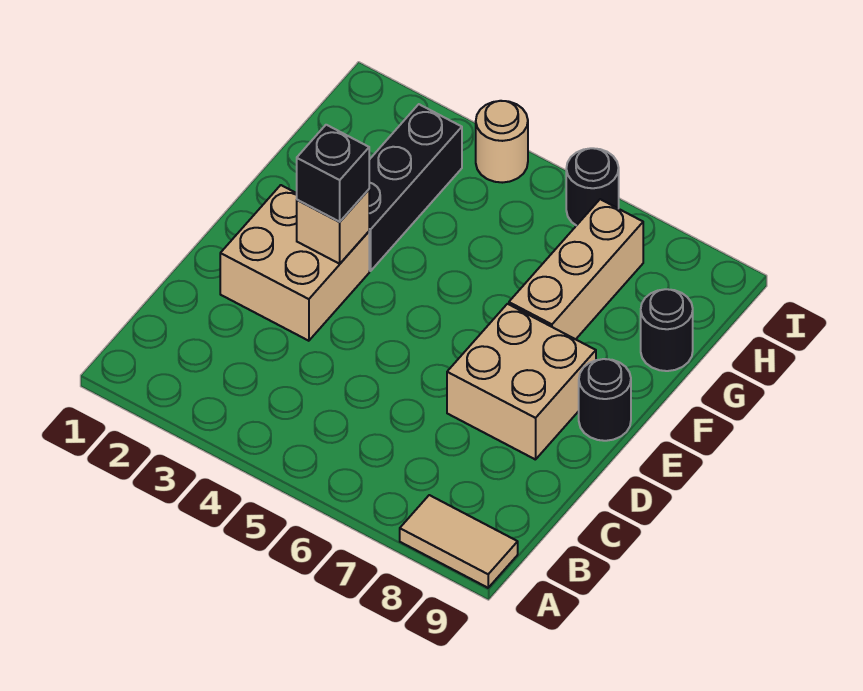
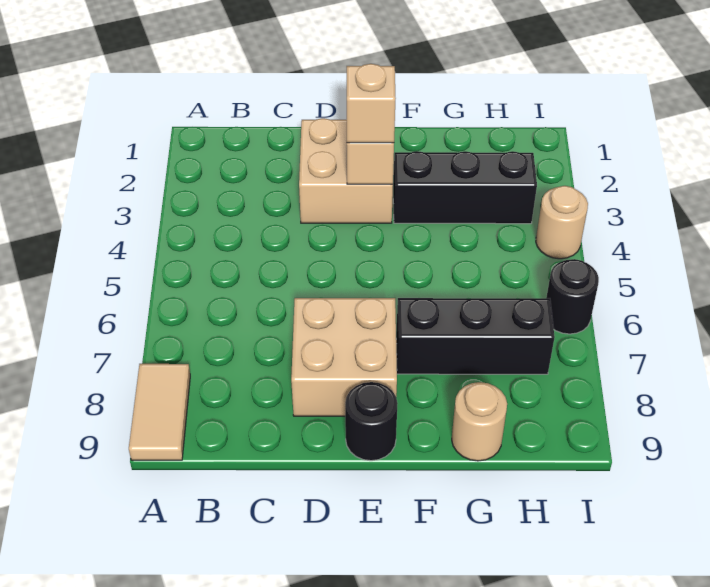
black 1x1 brick [297,125,369,222] -> tan 1x1 brick [347,64,396,143]
tan 1x3 brick [509,199,643,339] -> black 1x3 brick [396,298,555,374]
black 1x1 round brick [641,289,693,371] -> tan 1x1 round brick [452,382,507,461]

